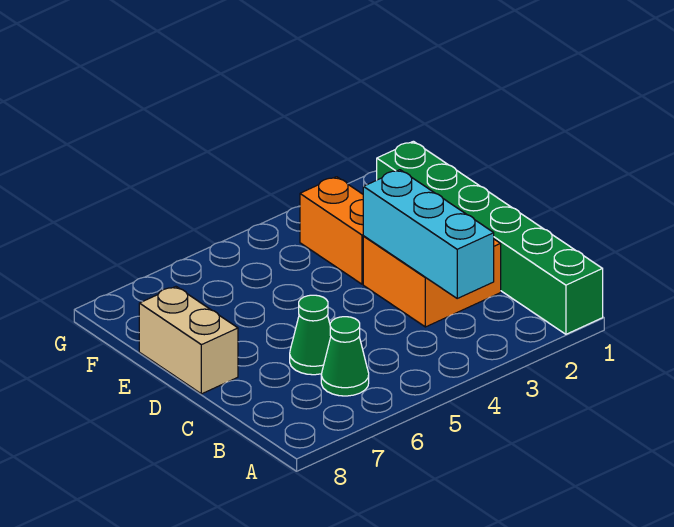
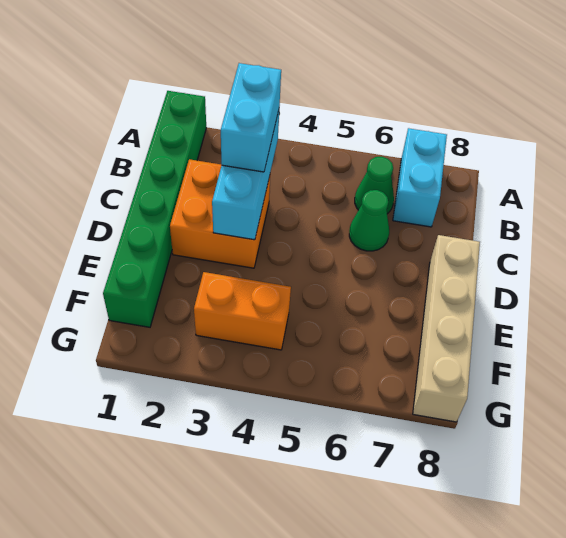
none -> cyan 1x2 brick [393,128,447,227]
none -> cyan 1x2 brick [221,63,281,172]
tan 1x2 brick [139,287,238,394] -> tan 1x4 brick [413,235,480,422]
orange 1x2 brick [300,177,363,284] -> orange 1x2 brick turned to [194,272,291,350]

